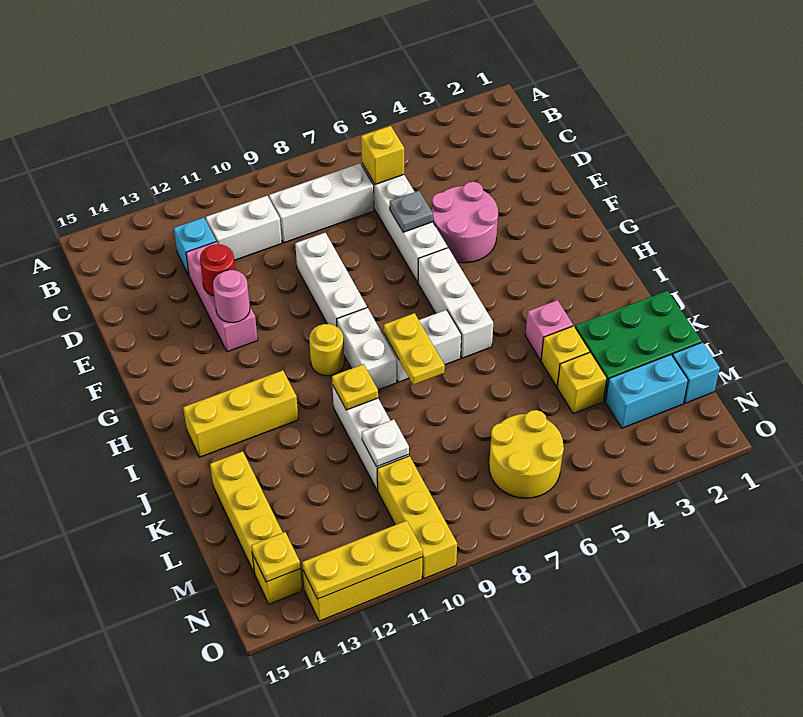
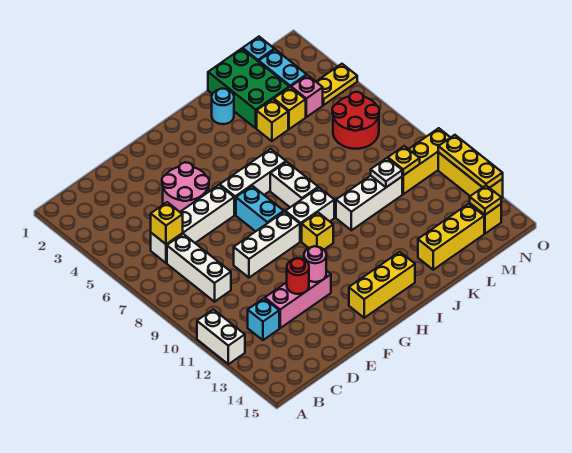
white 1x2 brick [206,196,282,260] -> white 1x2 brick moved to [197,309,245,364]
grey 1x1 plate [390,191,433,232] -> none
none -> cyan 1x2 brick [236,186,284,231]
yellow 1x1 round brick [309,324,344,376] -> yellow 1x1 brick [302,213,333,249]
yellow 1x2 plate [384,313,445,385] -> yellow 1x2 plate moved to [316,64,357,105]
yellow 1x3 brick [183,370,298,457] -> yellow 1x3 brick turned to [349,252,415,318]
none -> cyan 1x1 round brick [212,89,234,124]
pink 1x1 brick [525,300,573,360] -> pink 1x1 brick moved to [291,75,323,117]
yellow 1x1 plate [332,364,378,410] -> yellow 1x1 plate moved to [388,146,420,175]
yellow 2x2 round brick [489,410,564,498] -> red 2x2 round brick [332,92,379,149]

